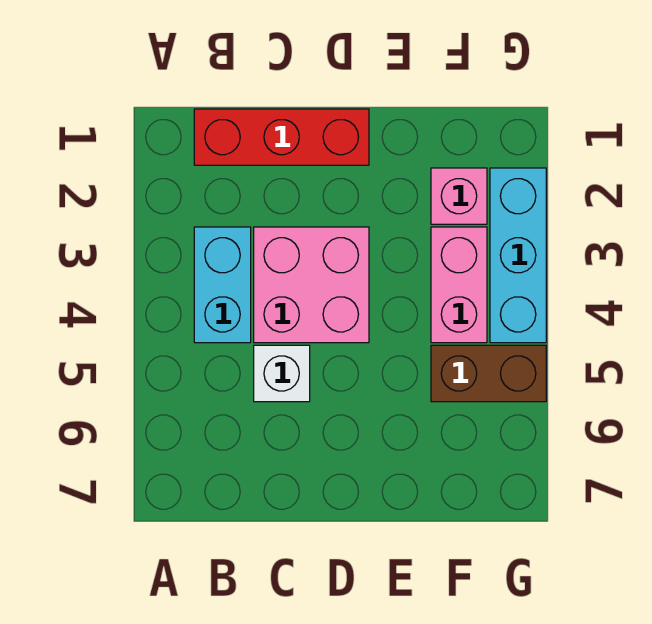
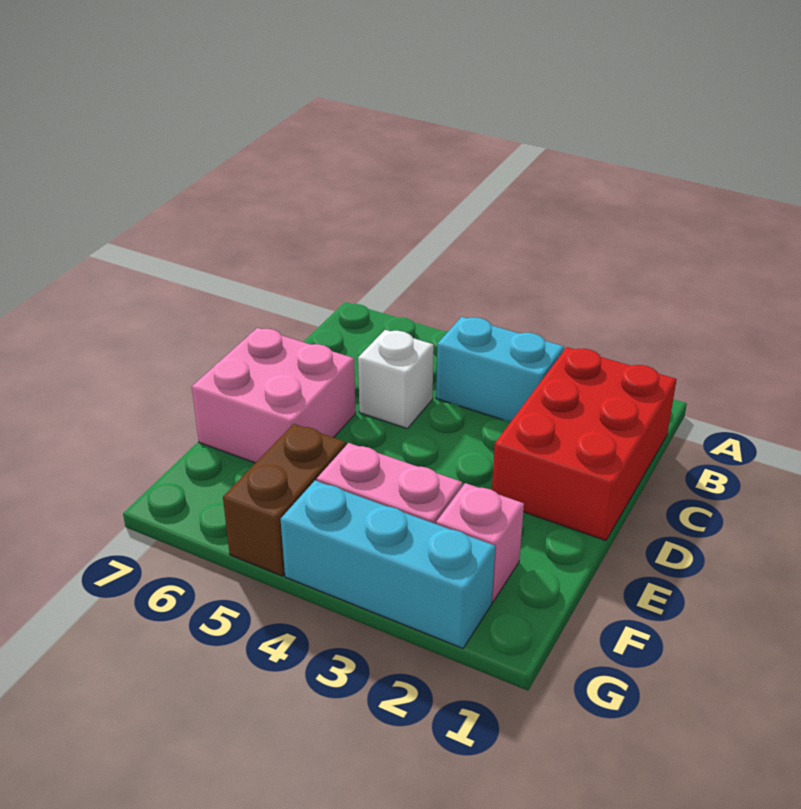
red 1x3 brick [194,109,369,165] -> red 2x3 brick [492,347,677,541]
pink 2x2 brick [254,227,369,343] -> pink 2x2 brick moved to [192,328,356,463]

